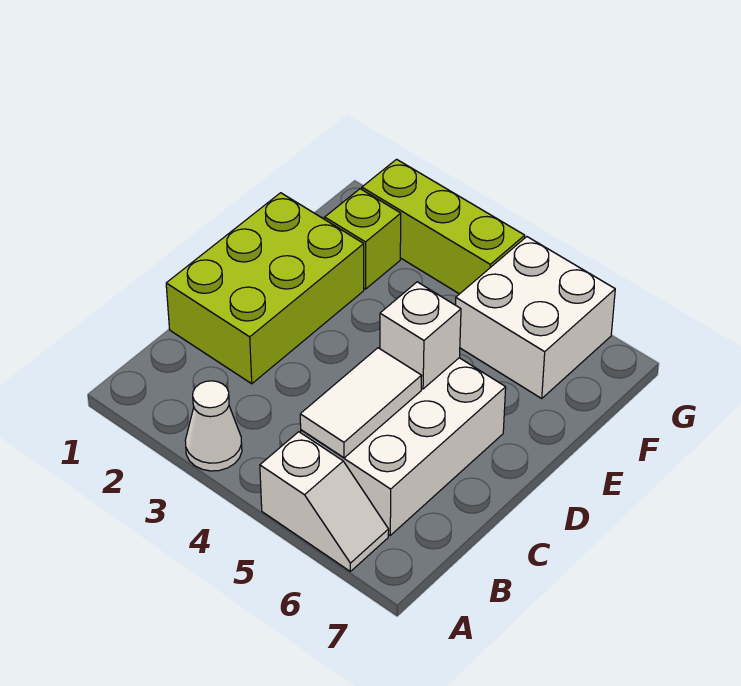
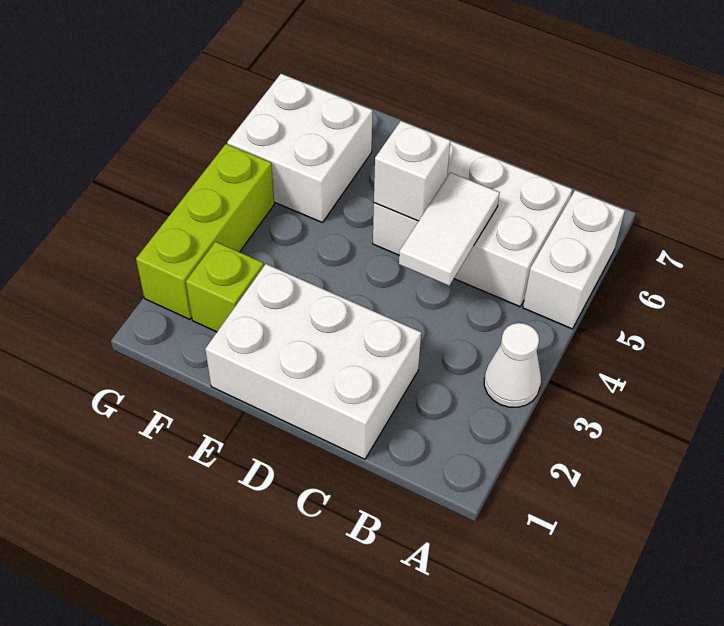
white 1x2 slope [260,432,389,571] -> white 1x2 brick [523,190,625,329]
white 1x2 tile [300,348,422,458] -> white 1x2 tile turned to [399,172,500,286]
lime 2x3 brick [166,193,364,384] -> white 2x3 brick [205,264,421,459]

